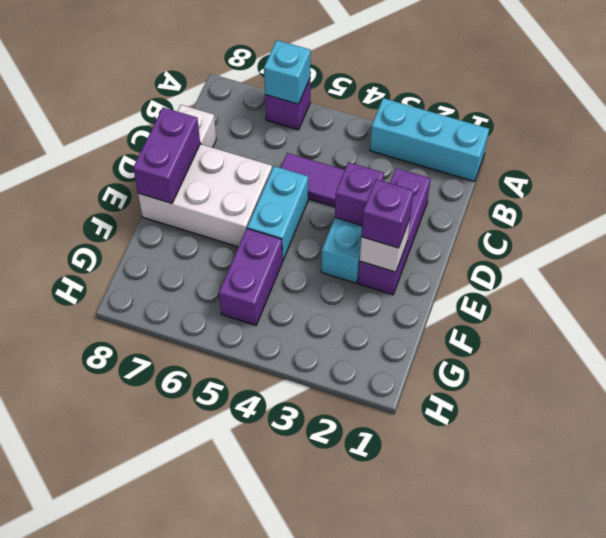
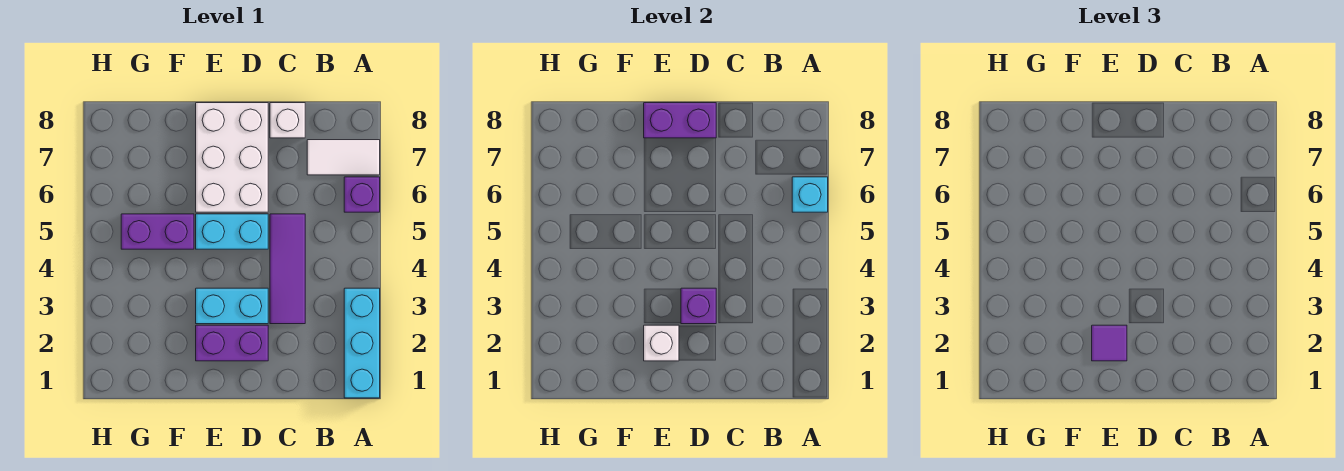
none -> white 1x2 tile [307,140,380,175]
purple 1x3 brick [358,168,431,295] -> purple 1x2 brick [196,325,268,361]
purple 1x1 brick [361,179,414,248] -> purple 1x1 tile [1092,325,1127,361]

